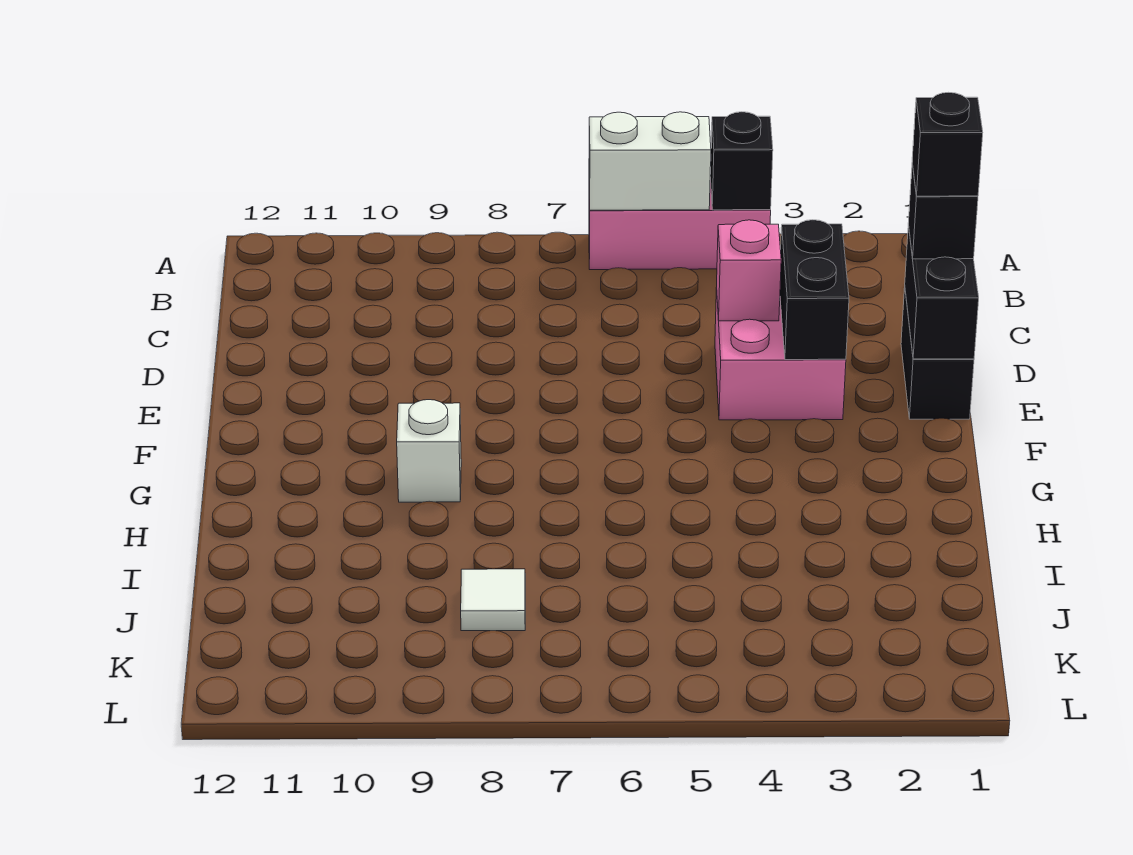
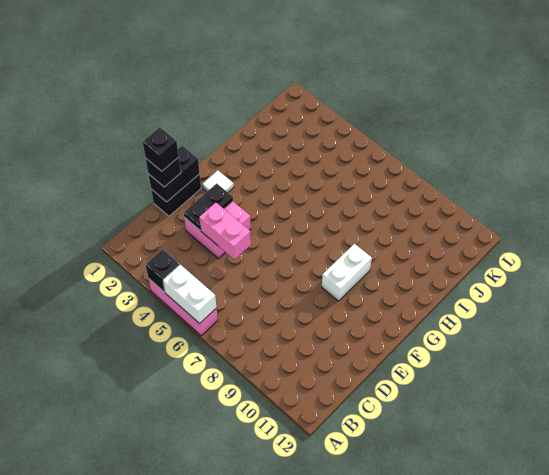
black 1x2 brick [780,220,849,360] -> black 1x2 plate [184,183,233,230]
pink 1x1 brick [717,220,781,321] -> pink 1x2 brick [199,203,251,260]
white 1x1 brick [397,400,461,502] -> white 1x2 brick [322,244,372,301]
white 1x1 tile [461,569,525,631] -> white 1x1 tile moved to [202,171,234,192]

